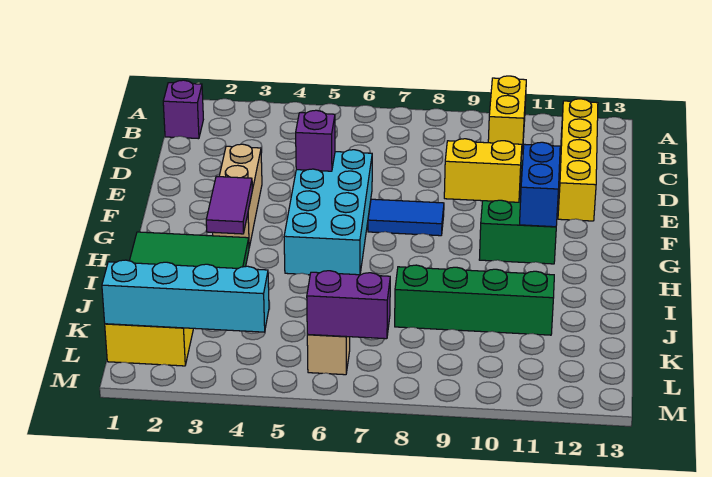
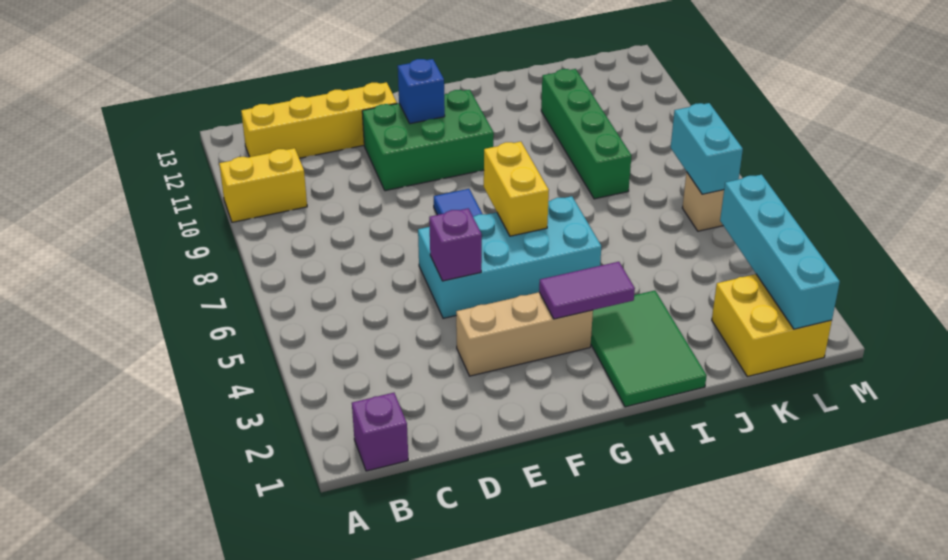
yellow 1x2 brick [444,139,522,202] -> yellow 1x2 brick moved to [484,142,549,236]
blue 1x2 brick [519,142,560,227] -> blue 1x1 brick [398,59,445,124]
purple 1x2 brick [307,271,390,339] -> cyan 1x2 brick [671,103,743,194]

